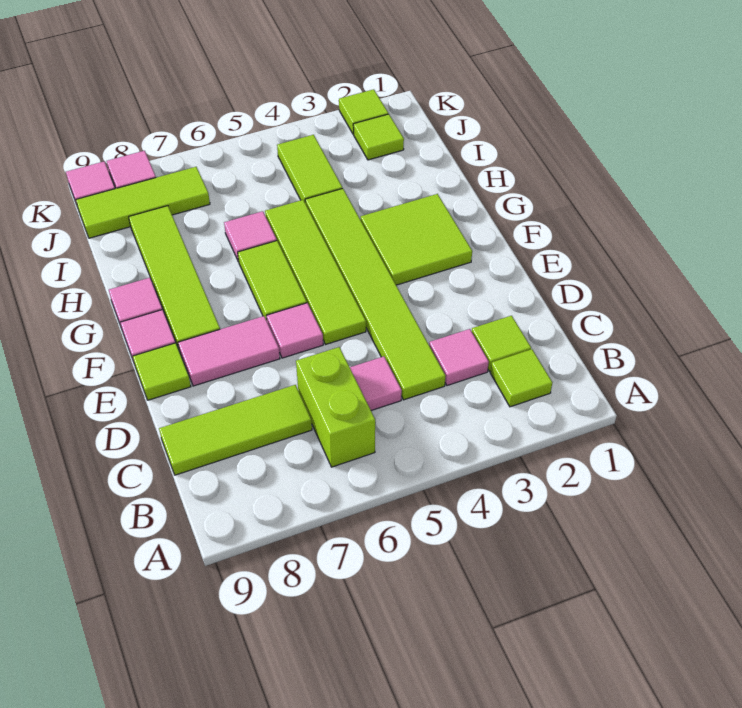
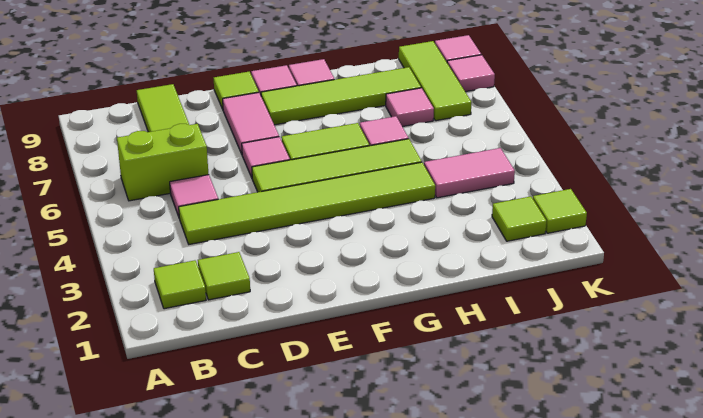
pink 1x1 tile [429,329,489,385] -> pink 1x1 tile moved to [386,88,434,127]
lime 2x2 tile [361,194,472,285] -> none
lime 1x2 tile [277,135,342,203] -> pink 1x2 tile [424,148,515,198]

